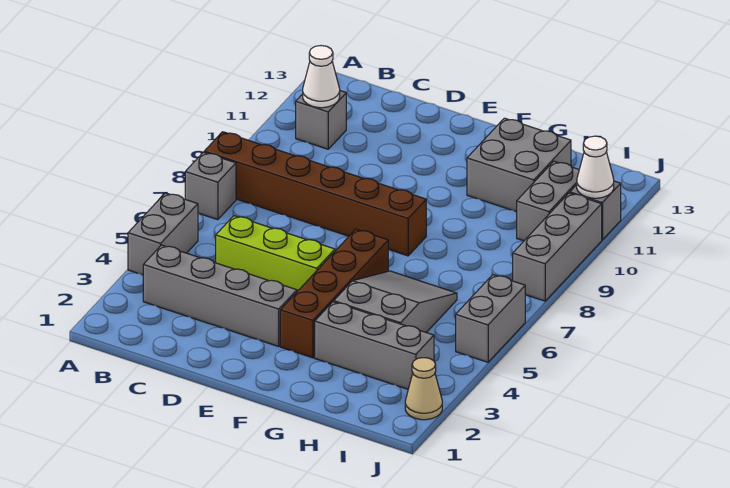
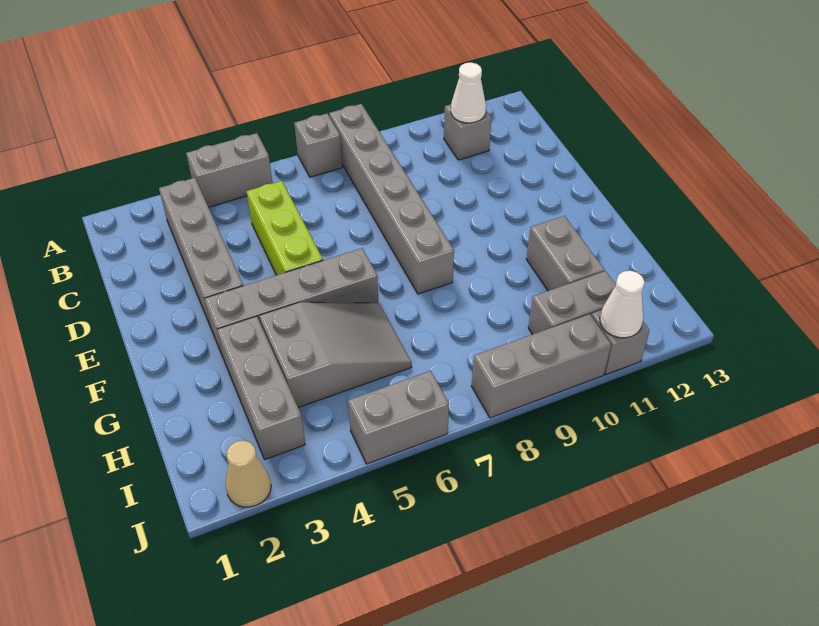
brown 1x6 brick [204,132,426,256] -> grey 1x6 brick [329,104,454,294]
brown 1x4 brick [280,229,388,358] -> grey 1x4 brick [204,248,378,357]
grey 2x2 brick [467,118,571,212] -> grey 1x2 brick [526,216,605,291]

